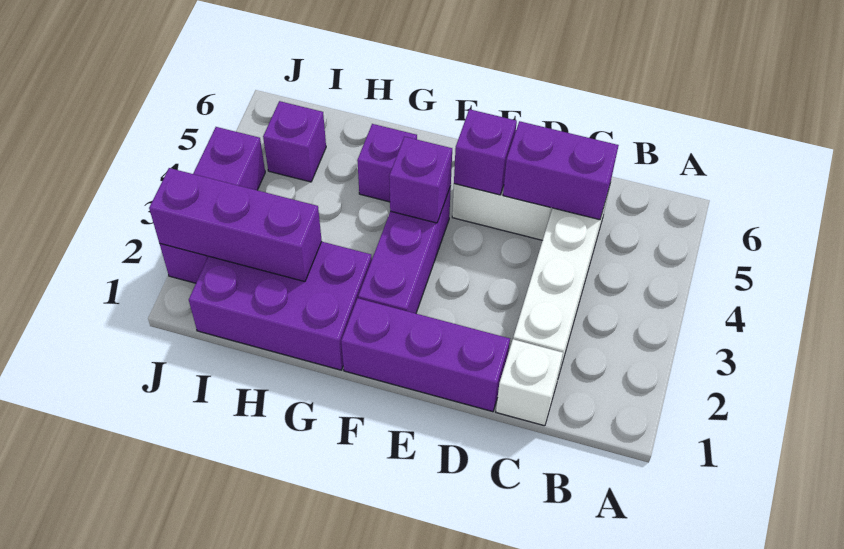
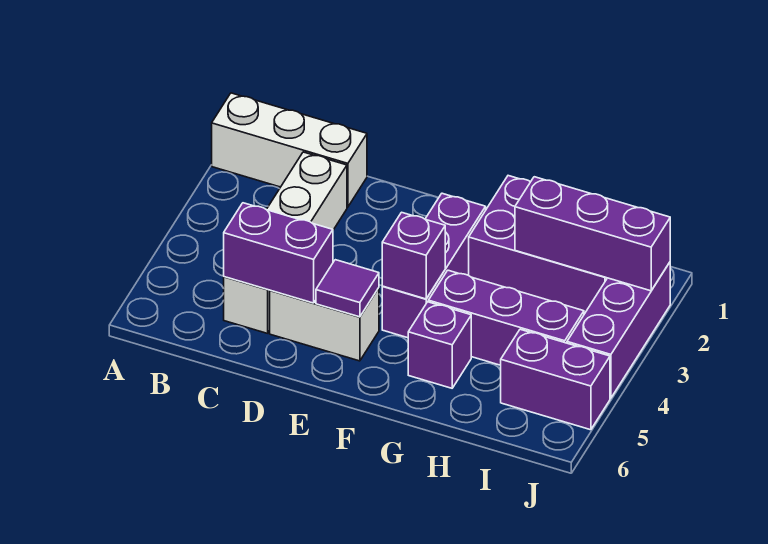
white 1x1 brick [496,339,563,426] -> white 1x3 brick [212,93,367,207]
purple 1x3 brick [341,298,510,412] -> purple 1x3 brick moved to [428,270,584,365]
purple 1x1 brick [454,109,517,195] -> purple 1x1 tile [316,260,379,317]
purple 1x1 brick [263,101,326,182] -> purple 1x2 brick [501,329,610,430]

